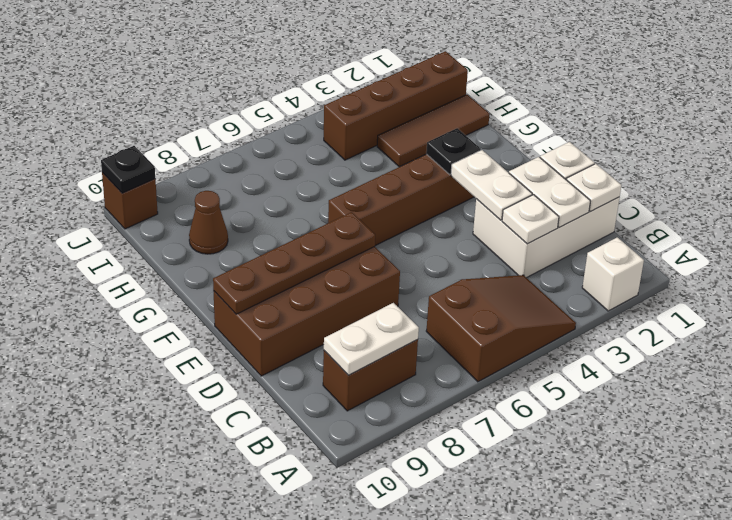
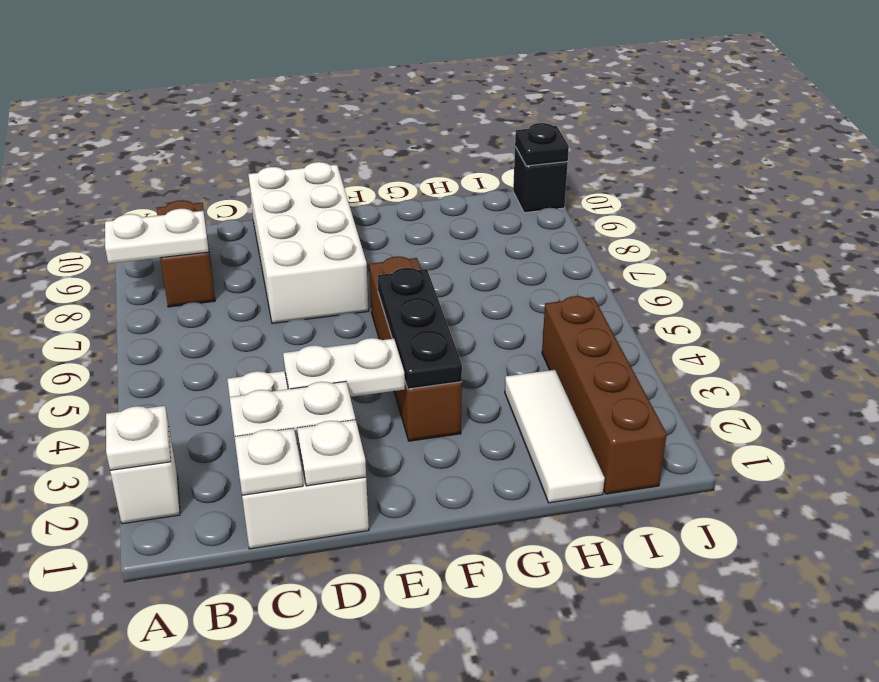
brown 2x3 slope [426,275,576,382] -> none
white 1x2 plate [324,303,419,375] -> white 1x2 plate turned to [105,209,209,264]
white 1x1 plate [502,195,559,244] -> white 1x1 plate moved to [106,406,171,470]
brown 2x4 brick [214,247,400,376] -> white 2x4 brick [248,162,369,324]
brown 1x4 plate [213,212,375,314] -> none
black 1x1 plate [426,128,481,175] -> black 1x3 plate [378,268,462,389]
brown 1x3 tile [377,95,489,167] -> white 1x3 tile [505,370,605,503]
brown 1x1 cone [189,191,228,254] -> none
brown 1x1 brick [102,172,158,229] -> black 1x1 brick [513,147,568,213]

